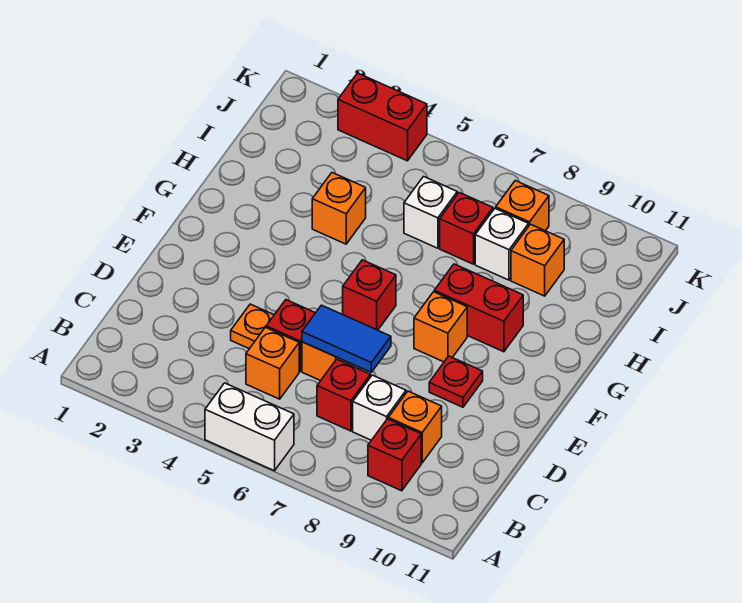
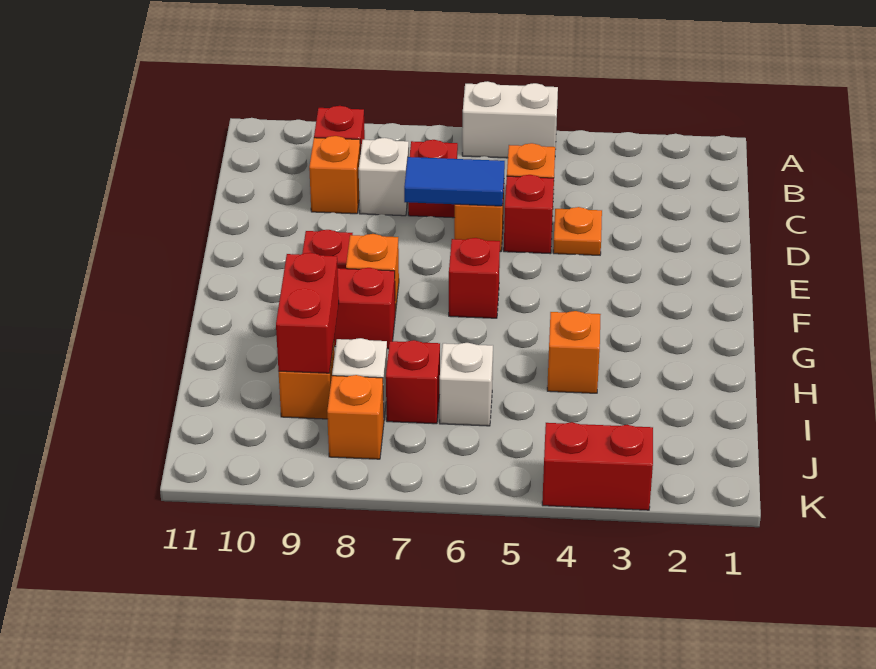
none -> red 1x2 brick [276,253,339,373]

